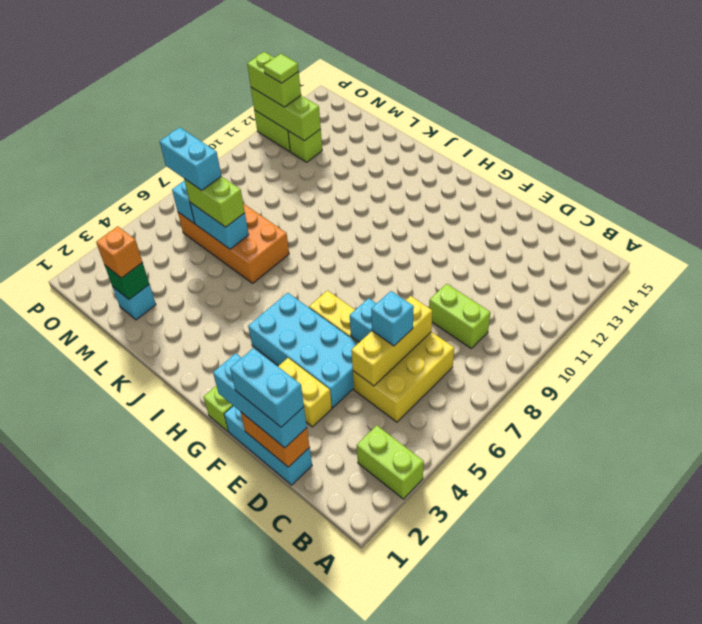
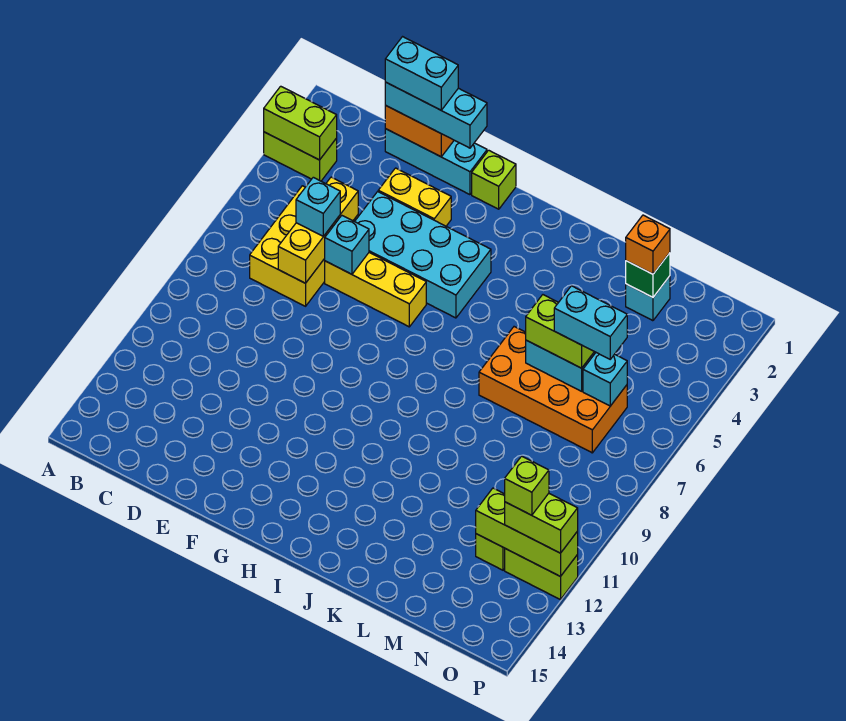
lime 1x2 brick [429,284,491,348] -> lime 1x2 brick moved to [264,86,337,160]
lime 1x1 tile [264,54,299,83] -> lime 1x1 brick [505,456,549,515]

